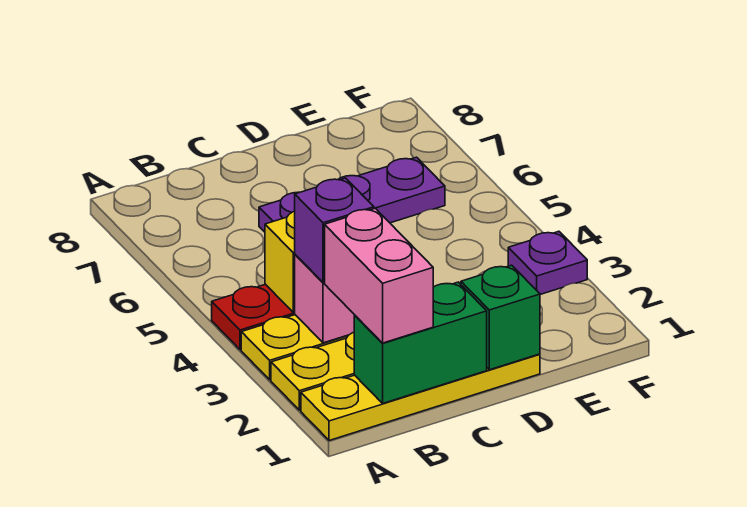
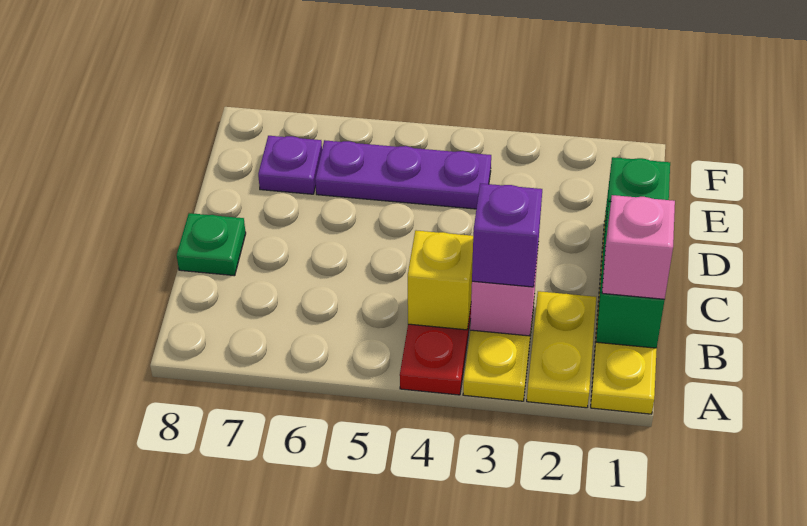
pink 1x2 brick [325,208,433,343] -> pink 1x1 brick [602,195,675,299]
purple 1x3 plate [259,157,445,232] -> purple 1x3 plate turned to [315,140,491,209]
none -> green 1x1 plate [177,213,246,276]
purple 1x1 plate [508,231,587,294] -> purple 1x1 plate moved to [258,136,322,194]

